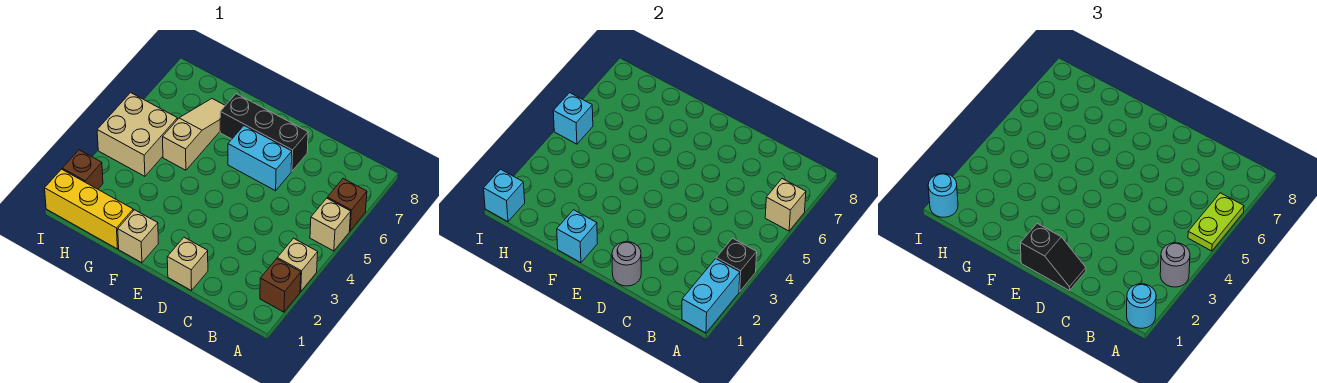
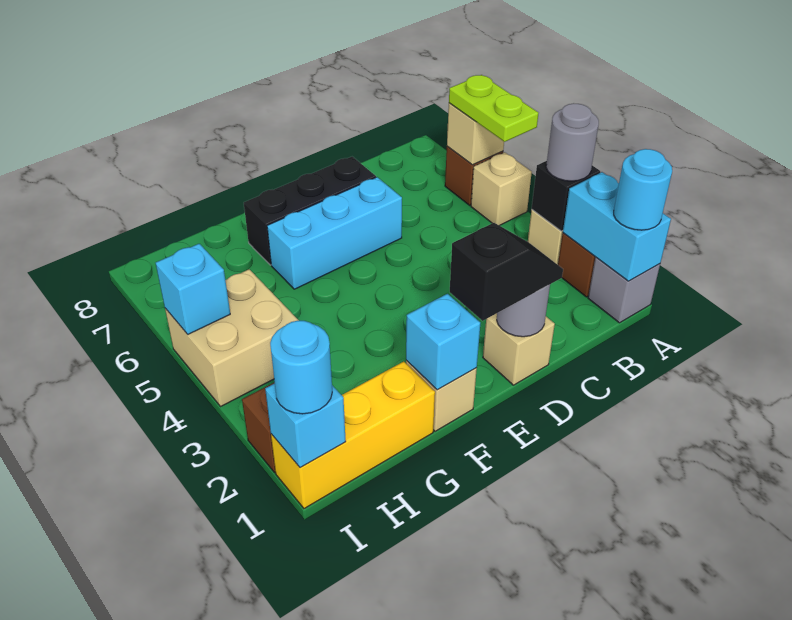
none -> grey 1x1 brick [588,258,660,323]
cyan 1x2 brick [228,126,292,191] -> cyan 1x3 brick [267,177,402,289]
tan 1x3 slope [163,99,225,170] -> none

